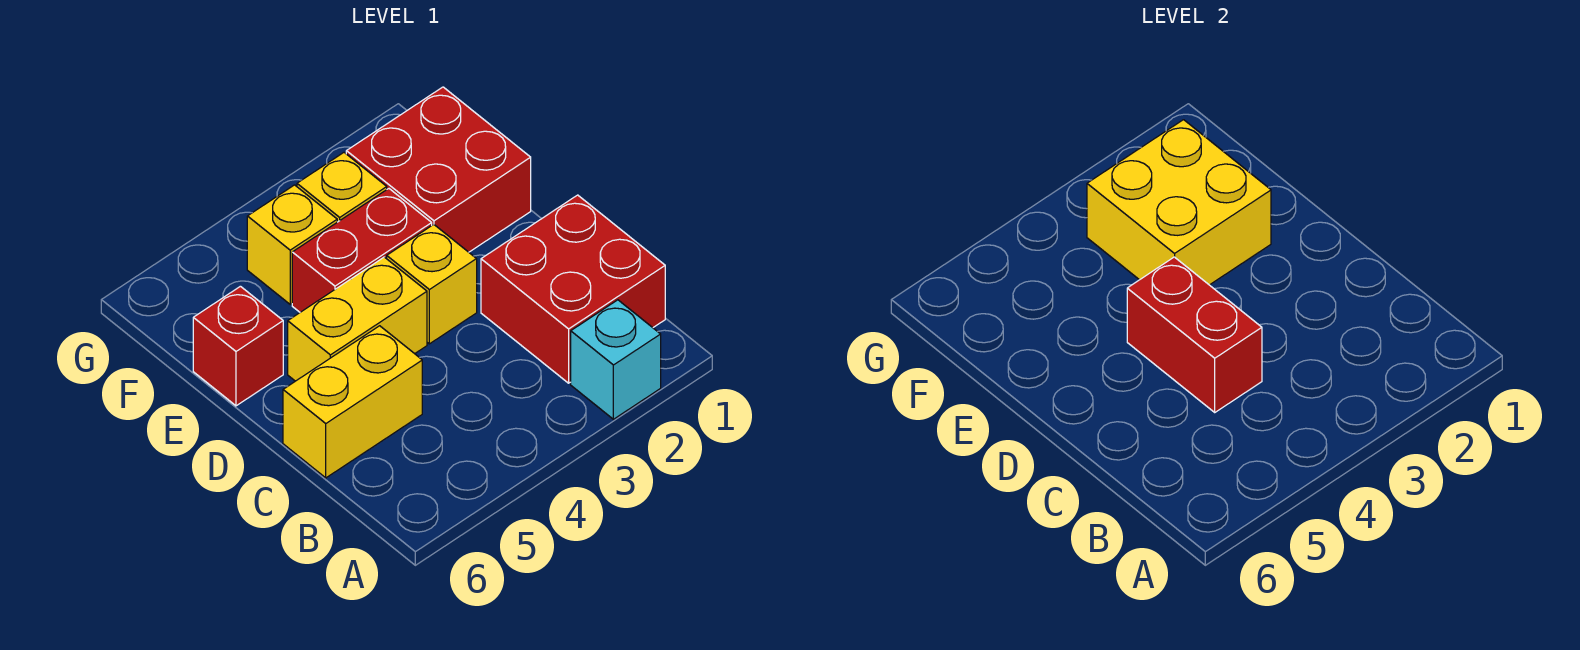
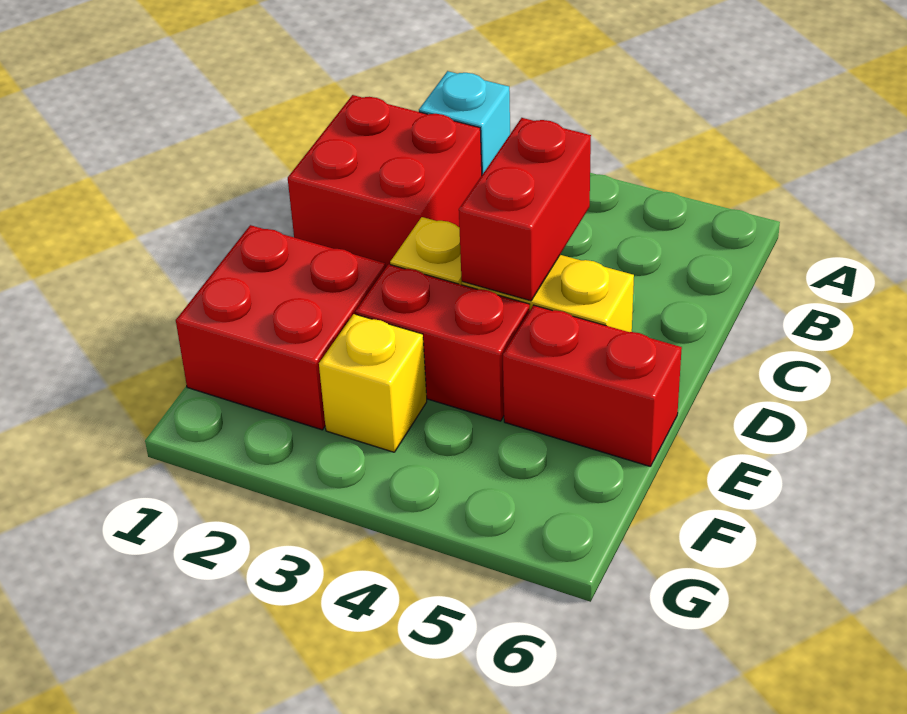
yellow 1x2 brick [283,326,422,478] -> none
yellow 2x2 brick [1087,120,1271,285] -> none
red 1x1 brick [193,286,283,406] -> red 1x2 brick [503,305,682,467]
yellow 1x1 brick [247,185,337,304] -> none

